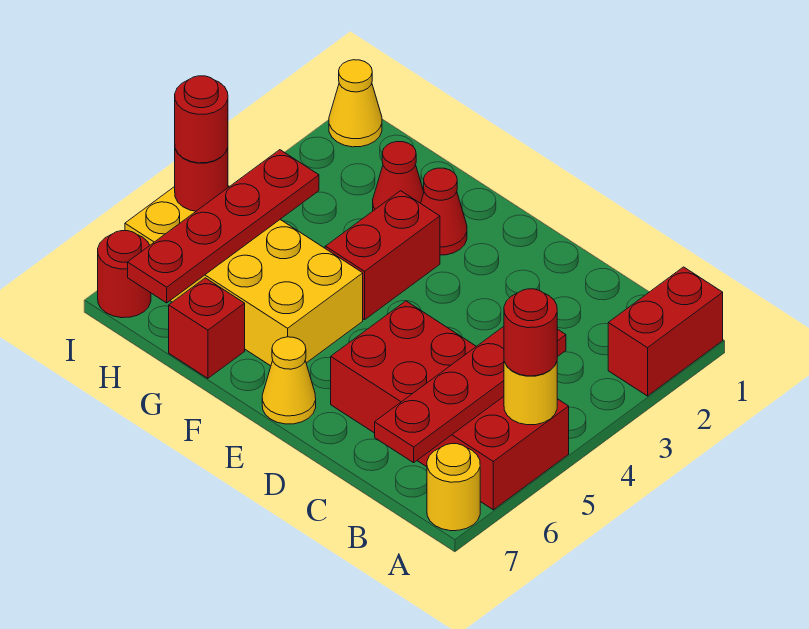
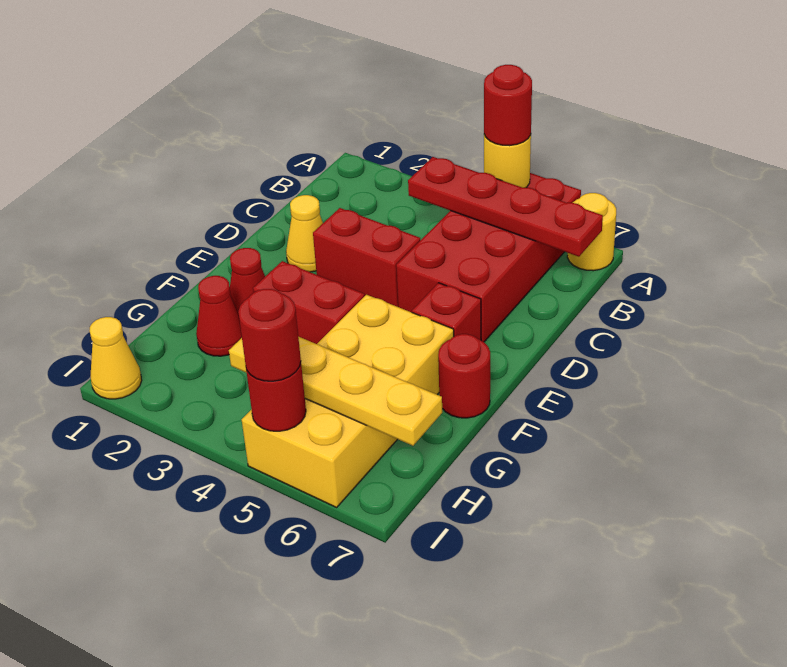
red 1x2 brick [608,267,723,396] -> red 1x2 brick moved to [313,208,420,307]
yellow 1x1 cone [262,337,316,424] -> yellow 1x1 cone moved to [286,195,323,272]
red 1x1 brick [169,278,245,378] -> red 1x1 brick moved to [412,283,481,340]
red 1x4 plate [128,150,319,303] -> yellow 1x4 plate [229,337,442,446]
red 1x1 round brick [98,231,151,318] -> red 1x1 round brick moved to [438,334,490,418]

